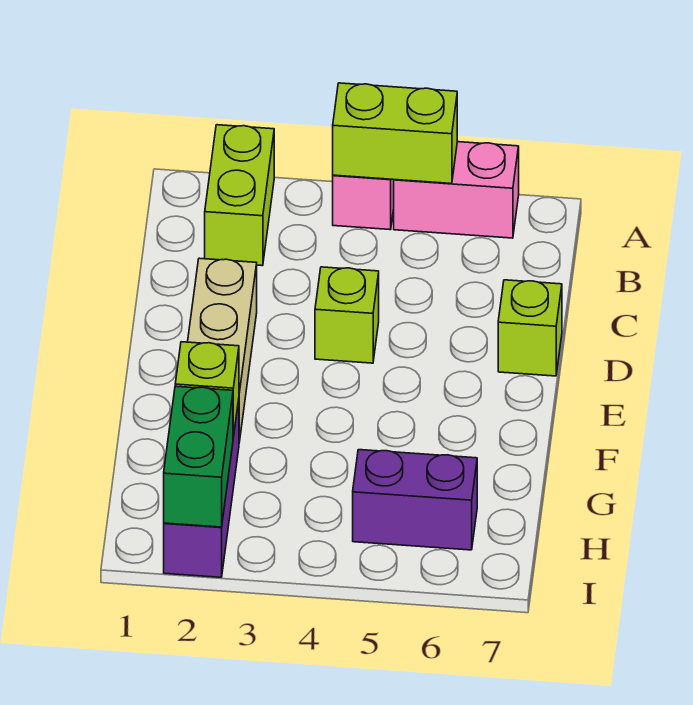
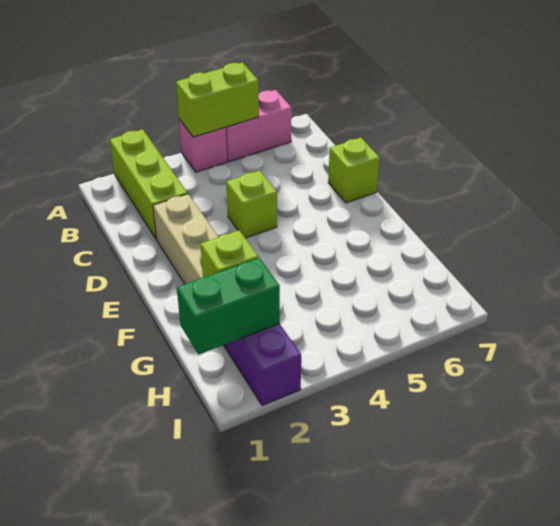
lime 1x2 brick [205,125,274,266] -> lime 1x3 brick [110,129,188,239]
green 1x2 brick [164,386,233,527] -> green 1x2 brick turned to [177,258,280,355]
purple 1x2 brick [353,450,477,550] -> none

